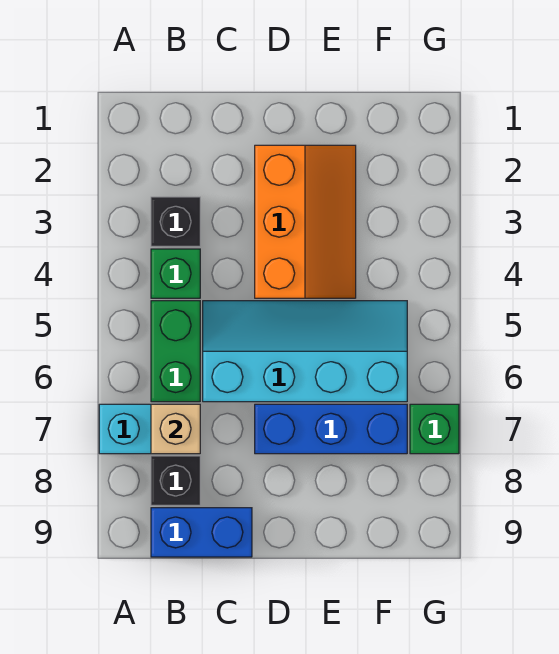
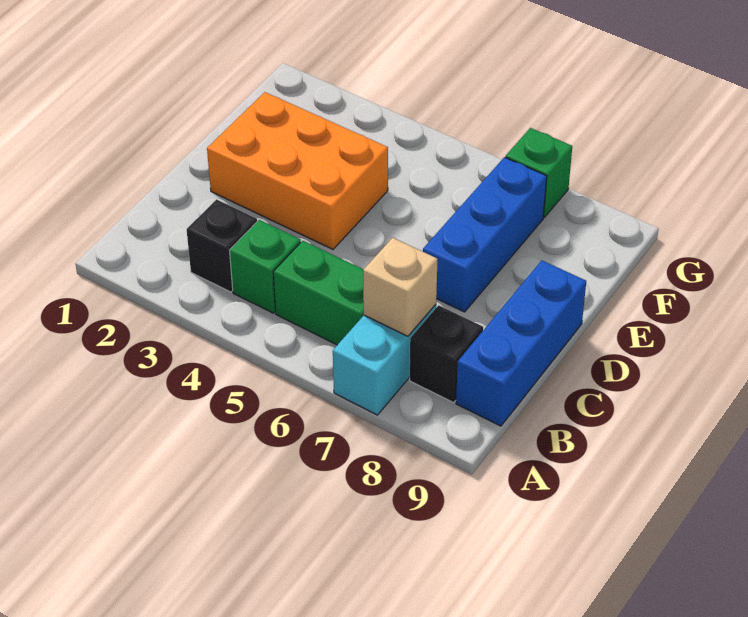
blue 1x2 brick [151,508,252,557] -> blue 1x3 brick [456,260,586,426]
cyan 2x4 slope [203,301,407,402] -> none
orange 2x3 slope [255,145,356,298] -> orange 2x3 brick [207,92,388,249]

